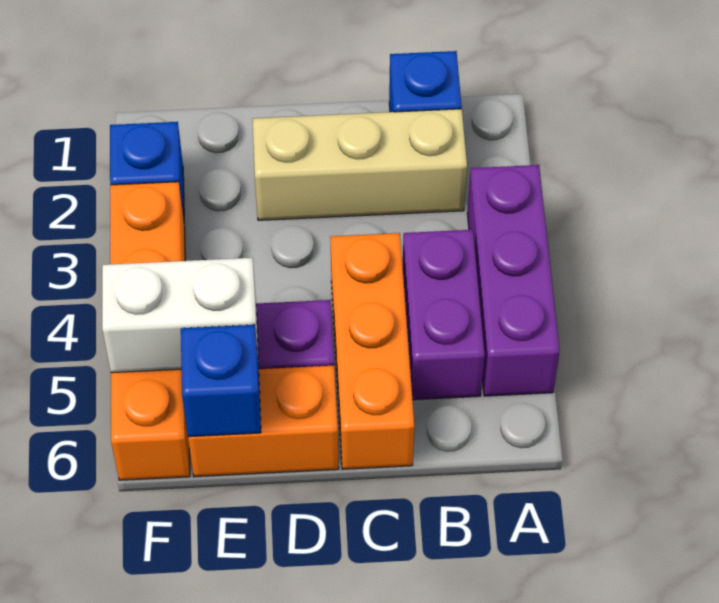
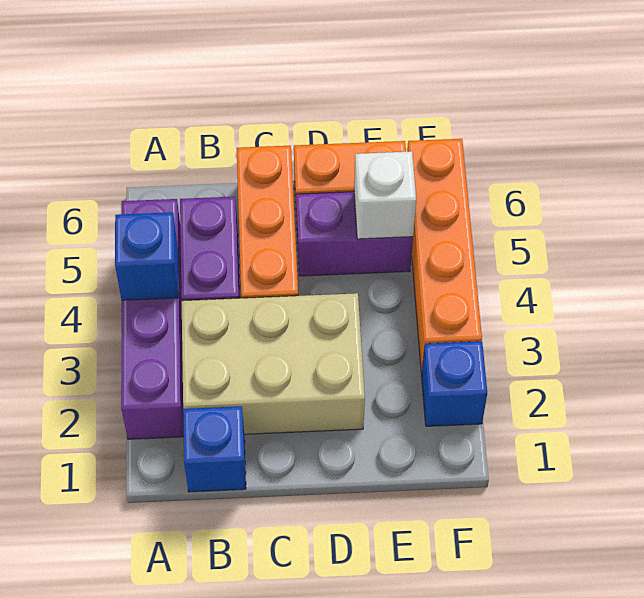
purple 1x3 brick [467,165,560,396] -> purple 1x4 brick [121,199,184,439]
tan 1x3 brick [252,109,467,220] -> tan 2x3 brick [182,293,365,434]
white 1x2 brick [102,258,258,373] -> white 1x1 brick [354,151,416,239]
blue 1x1 brick [181,325,261,437] -> blue 1x1 brick moved to [115,212,179,300]

